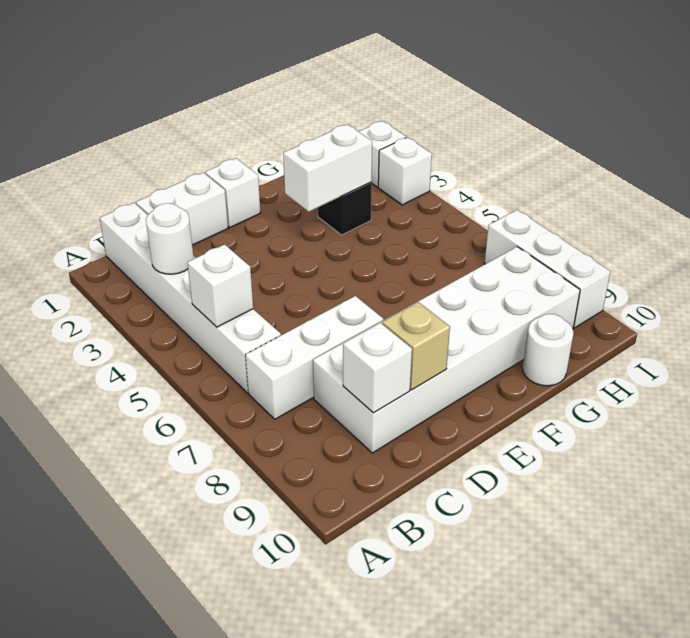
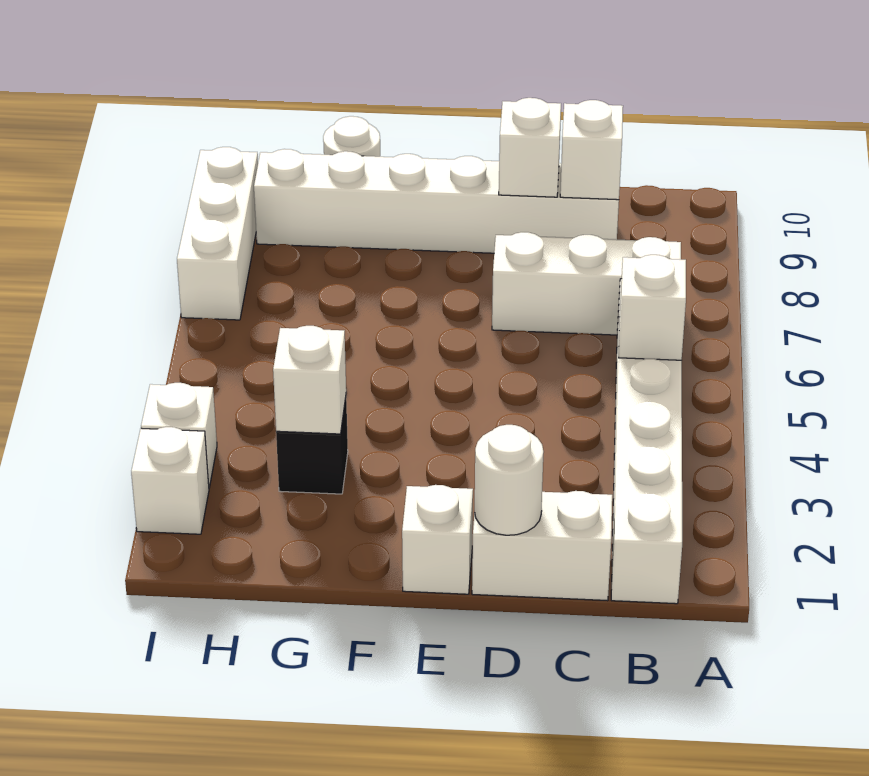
white 1x1 round brick [146,203,194,274] -> white 1x1 round brick moved to [475,425,544,535]
white 2x6 brick [313,247,580,453] -> white 1x6 brick [254,149,619,253]
tan 1x1 brick [382,302,450,390] -> white 1x1 brick [499,98,561,197]
white 1x2 brick [283,124,372,212] -> white 1x1 brick [273,326,346,434]

